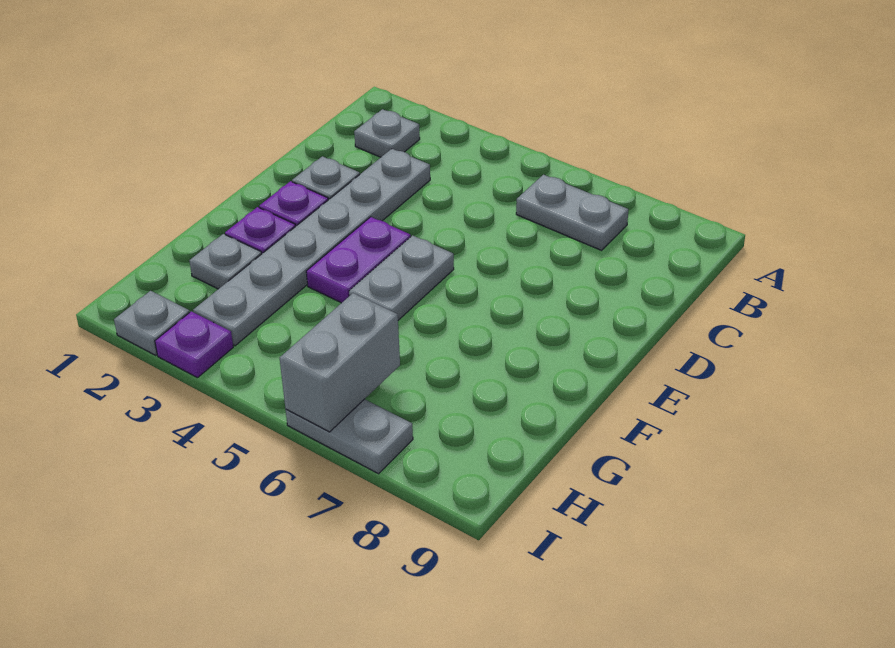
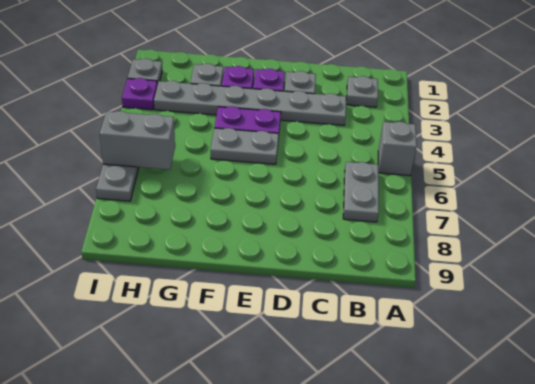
none -> grey 1x1 brick [378,122,417,176]

